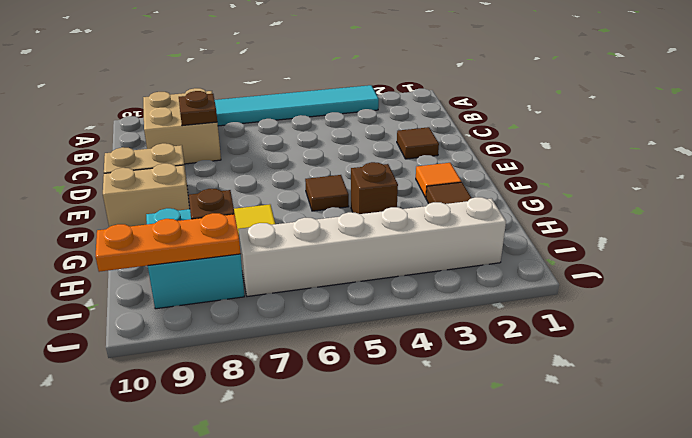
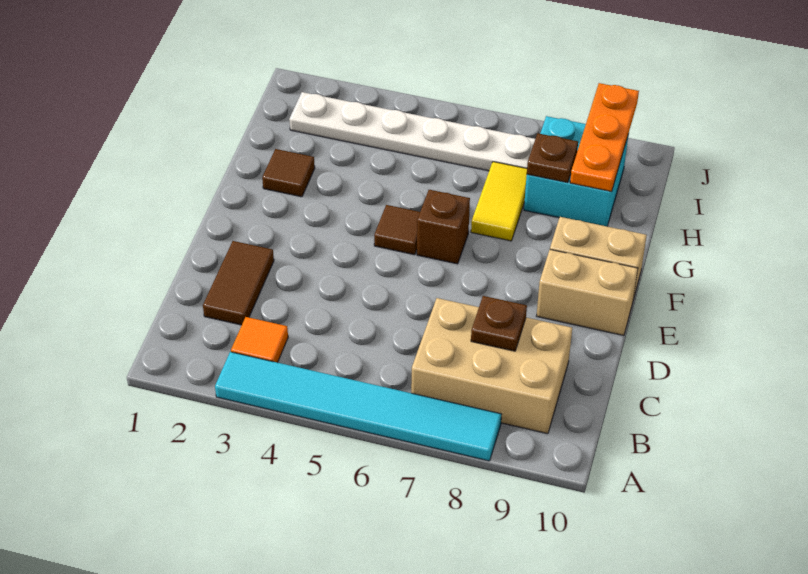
tan 2x2 brick [143,88,221,164] -> tan 2x3 brick [411,298,572,434]
brown 1x1 tile [397,127,439,159] -> brown 1x2 tile [203,241,274,325]
orange 1x1 tile [416,163,462,198] -> orange 1x1 tile moved to [231,317,288,363]
brown 1x1 brick [351,162,398,214] -> brown 1x1 brick moved to [417,190,470,264]
white 1x6 brick [238,197,506,297] -> white 1x6 plate [289,92,535,171]
orange 1x3 plate [95,213,241,272] -> orange 1x3 plate turned to [570,83,639,192]

